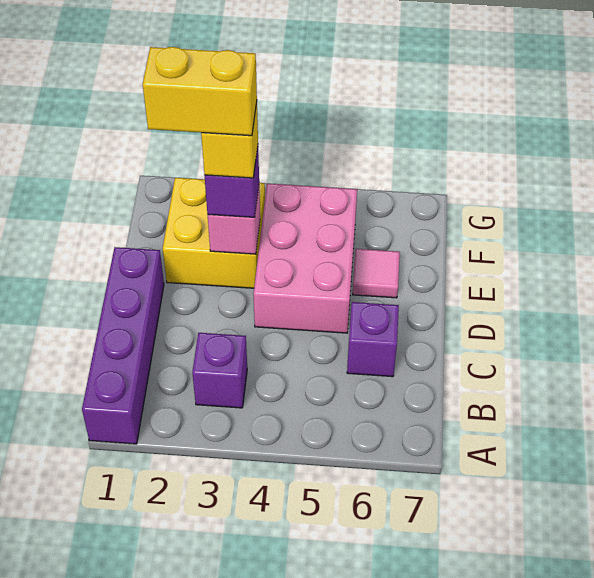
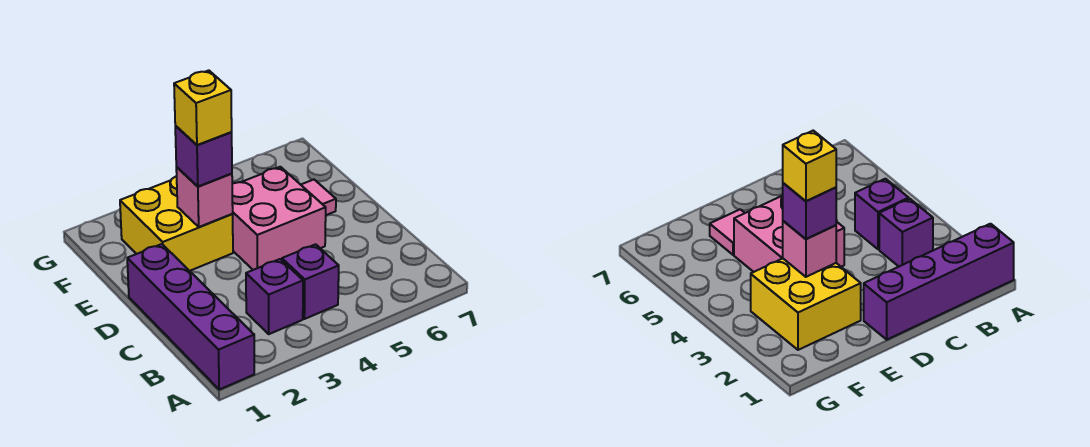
purple 1x1 brick [347,302,399,377] -> purple 1x1 brick moved to [282,244,339,319]
pink 2x3 brick [254,183,357,333] -> pink 2x2 brick [232,167,326,270]
yellow 1x2 brick [143,47,257,136] -> none

